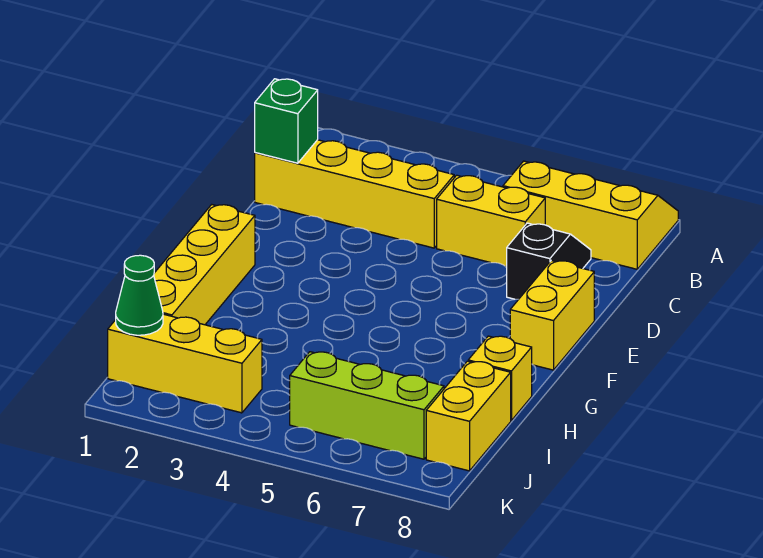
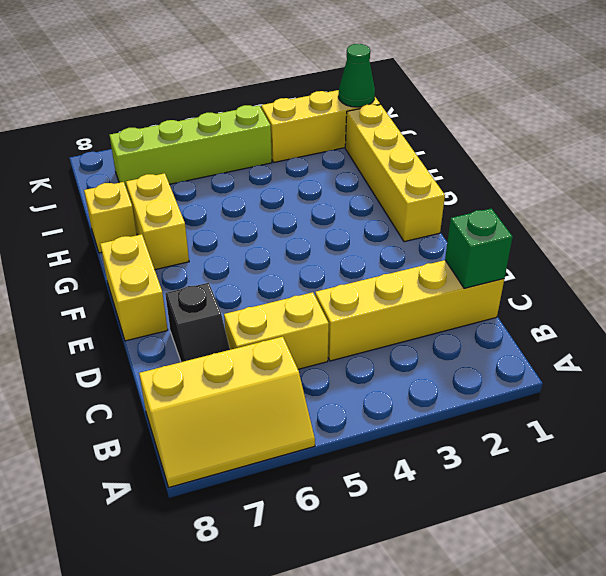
yellow 1x2 brick [426,361,511,471] -> yellow 1x2 brick moved to [126,173,189,270]
lime 1x3 brick [290,352,444,459] -> lime 1x4 brick [110,105,272,189]

